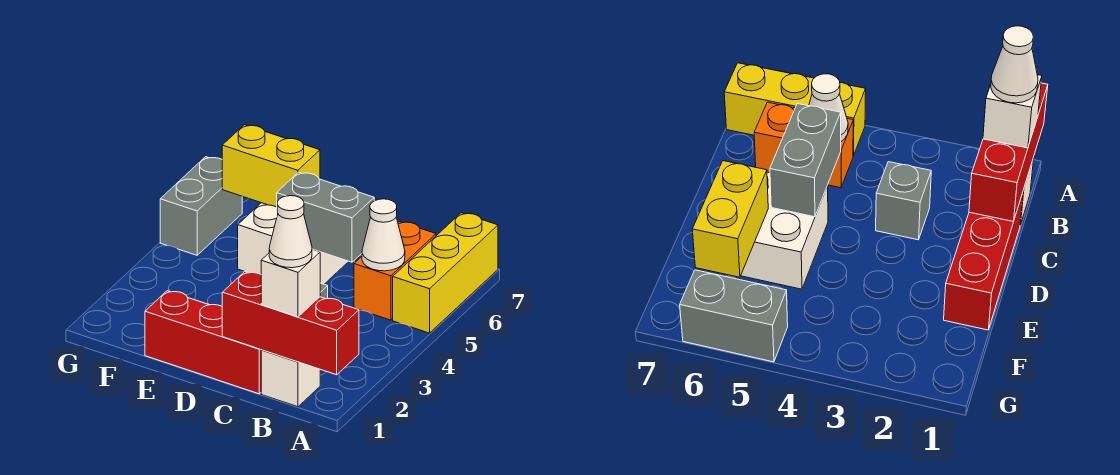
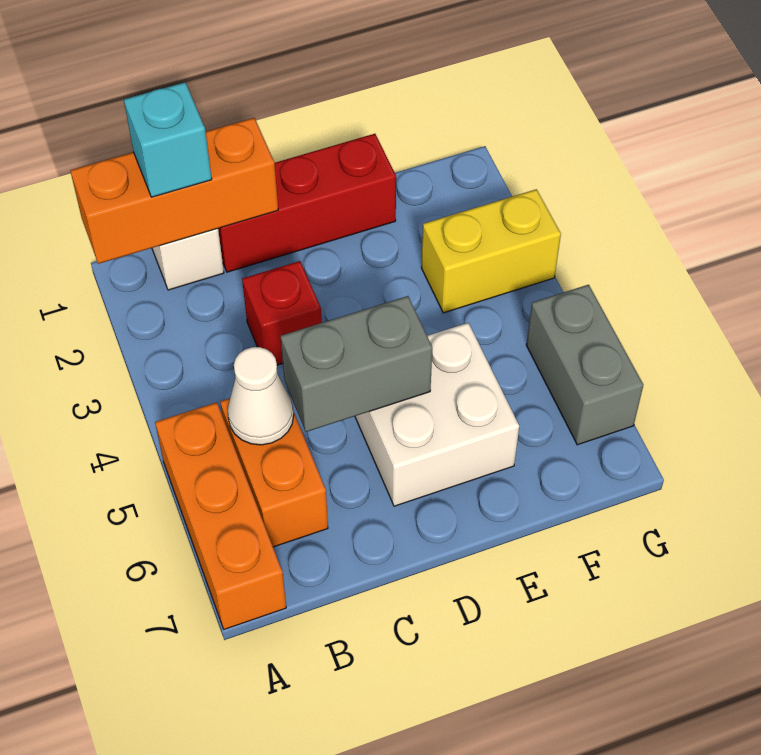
red 1x3 brick [222,272,359,375] -> orange 1x3 brick [70,118,278,264]
yellow 1x3 brick [393,213,498,333] -> orange 1x3 brick [155,402,286,629]
white 1x1 brick [261,249,320,317] -> cyan 1x1 brick [124,82,212,197]
white 1x1 cone [269,196,312,268] -> none
grey 1x1 brick [876,162,931,240] -> red 1x1 brick [242,261,322,365]
yellow 1x2 brick [222,125,320,207] -> yellow 1x2 brick moved to [422,189,561,313]

